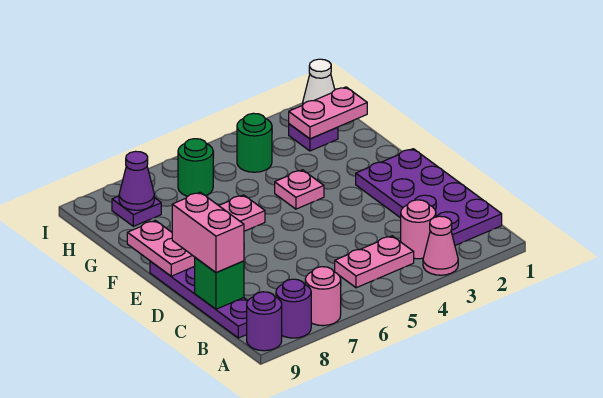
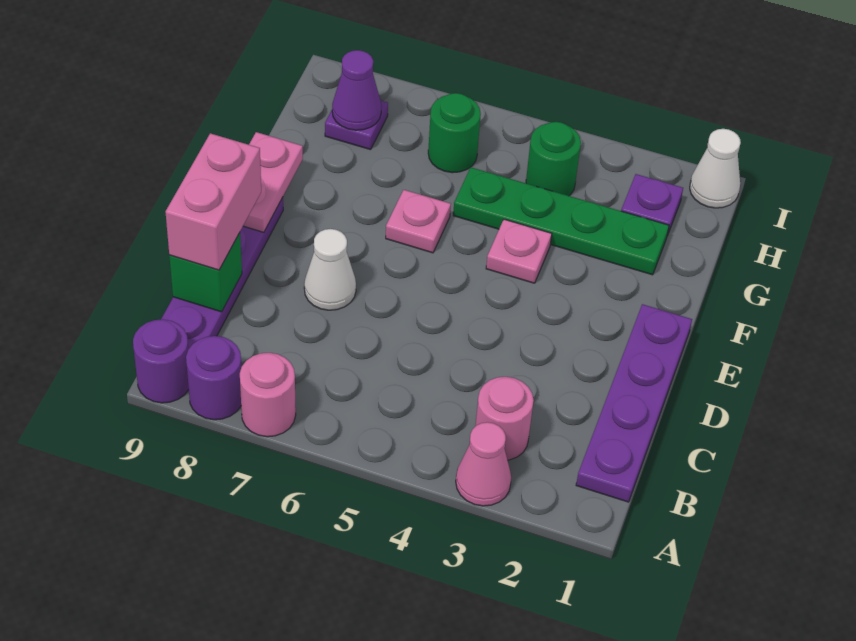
purple 2x4 plate [356,149,502,245] -> purple 1x4 plate [576,304,692,502]
pink 1x2 plate [335,236,414,288] -> none
none -> white 1x1 cone [304,229,356,310]
none -> green 1x4 plate [453,167,669,275]
pink 1x2 plate [289,87,367,139] -> none

